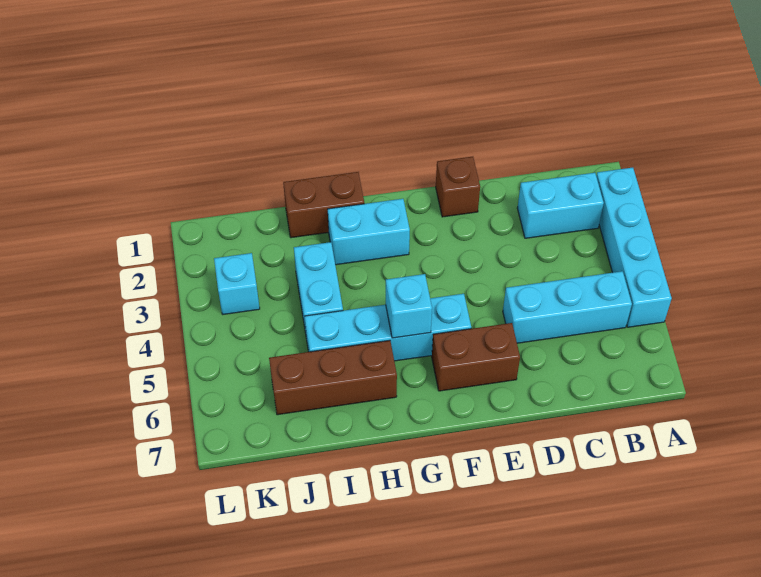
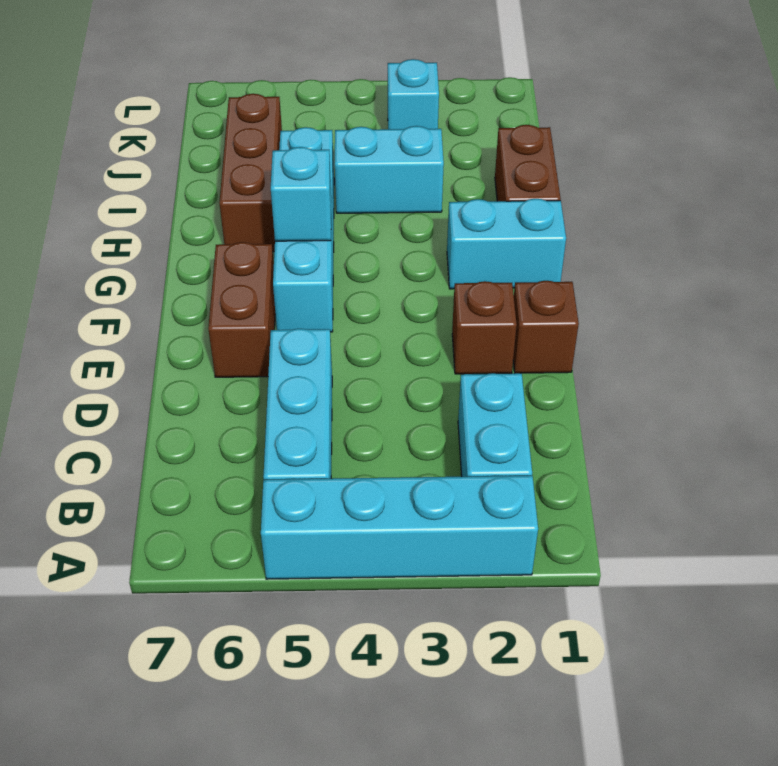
none -> brown 1x1 brick [452,281,517,374]
cyan 1x2 brick [328,199,410,265] -> cyan 1x2 brick turned to [447,199,566,289]

